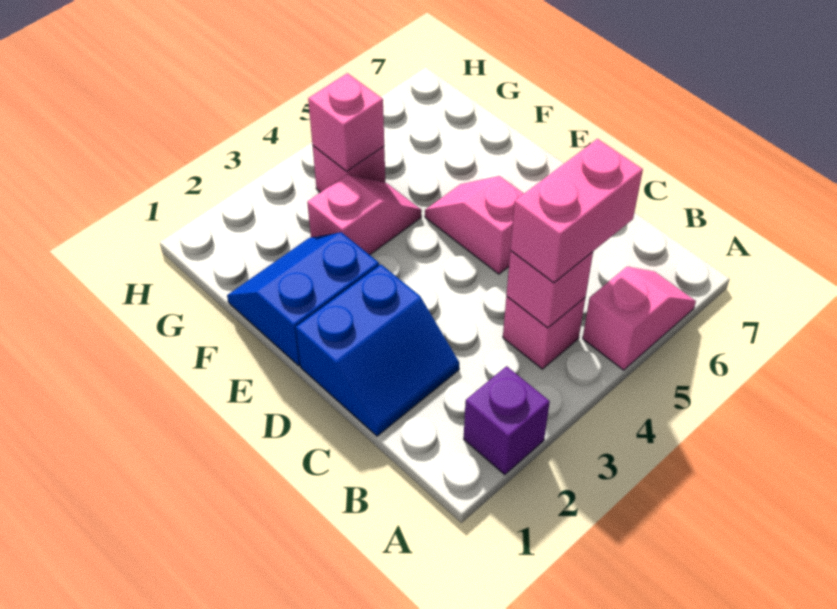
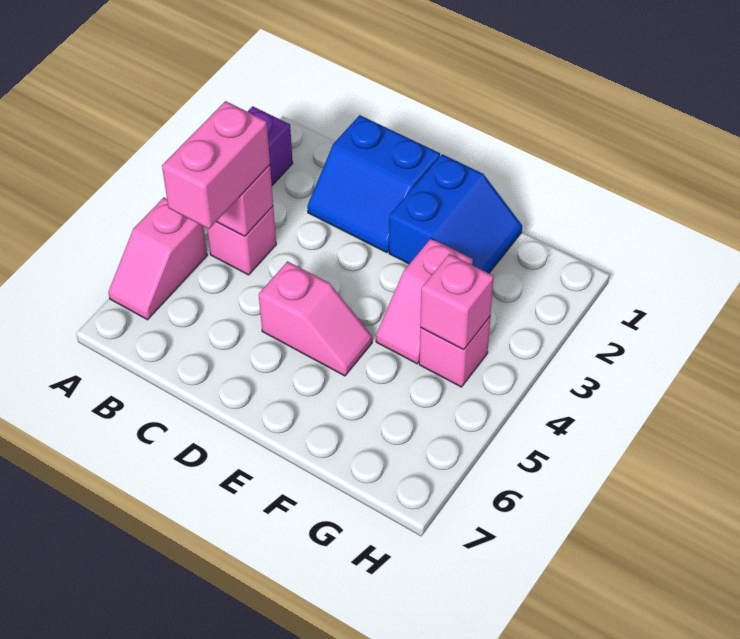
blue 2x2 slope [296,265,459,436] -> blue 2x2 slope turned to [307,115,440,253]

